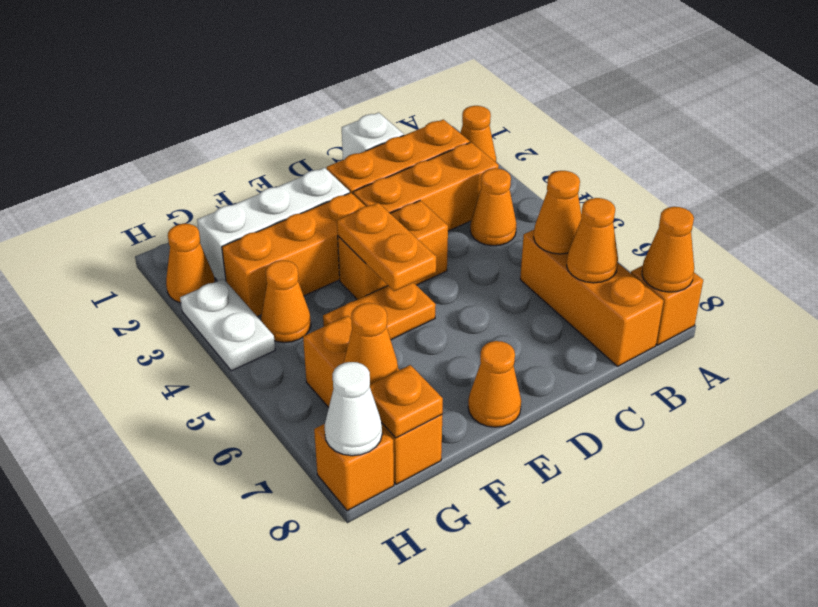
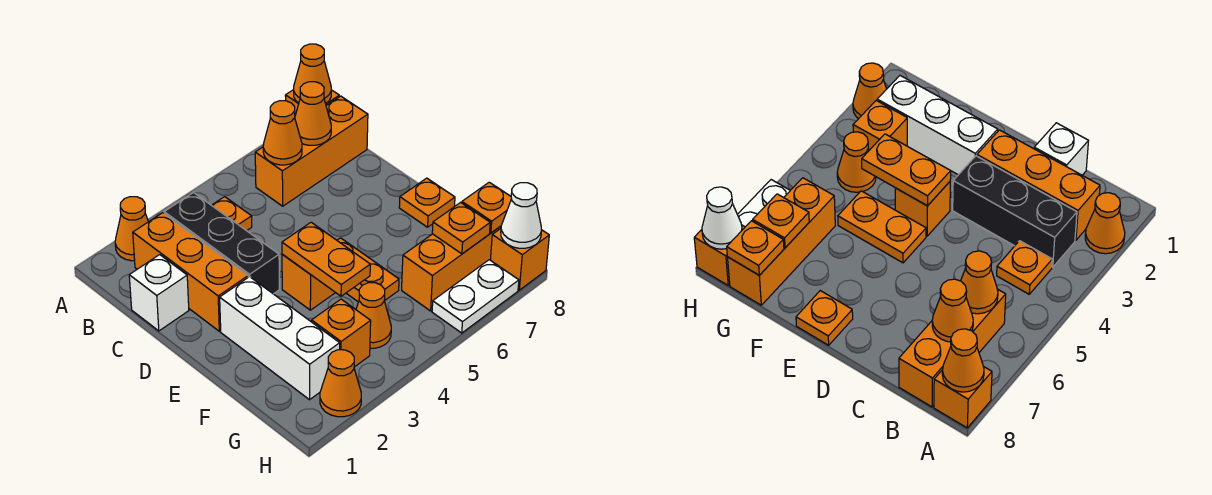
orange 1x3 brick [353,142,499,231] -> black 1x3 brick [164,193,279,294]
orange 1x1 cone [470,168,516,246] -> orange 1x1 plate [212,197,252,231]
orange 1x2 brick [338,201,448,300] -> orange 1x1 brick [282,254,335,310]
orange 1x3 brick [222,193,365,317] -> orange 1x1 brick [312,299,371,367]
orange 1x2 plate [337,203,436,291] -> orange 1x2 plate turned to [282,222,370,296]
orange 1x1 cone [468,341,521,427] -> orange 1x1 plate [399,178,455,227]
orange 1x1 cone [344,303,398,384] -> orange 1x1 plate [432,203,490,254]
white 1x2 plate [180,279,275,371] -> white 1x2 plate moved to [432,260,519,333]

